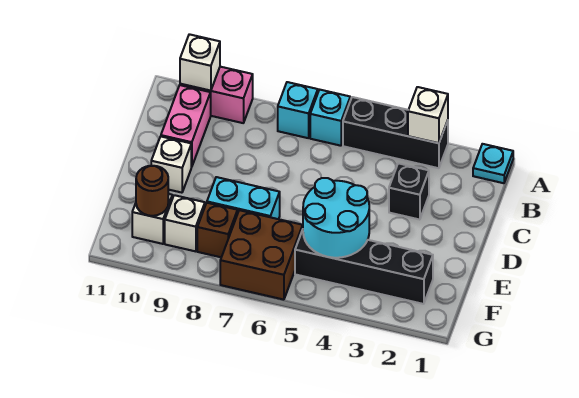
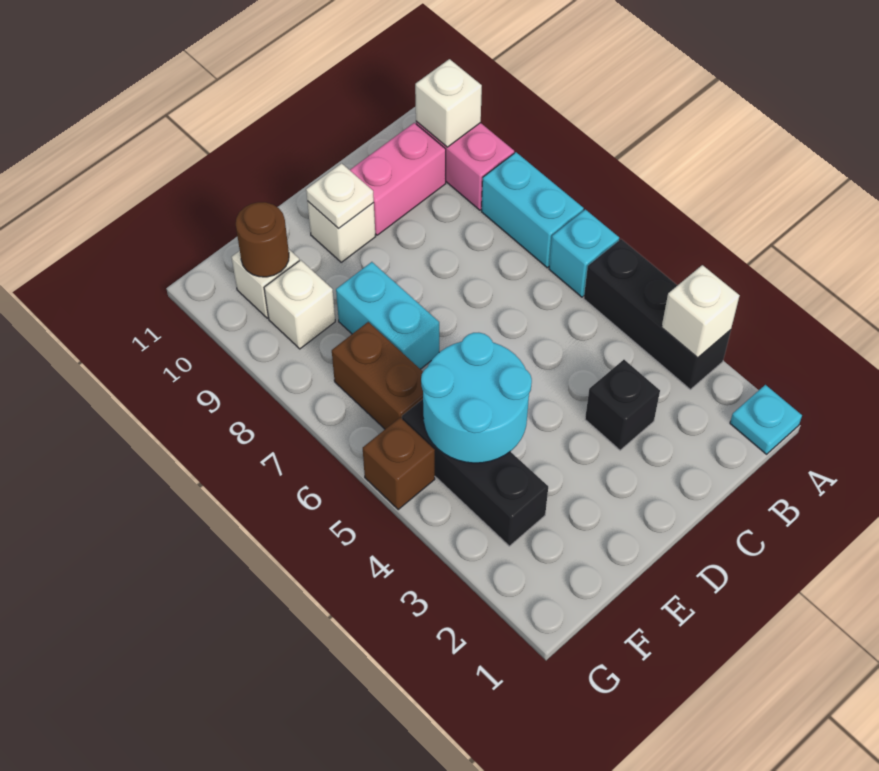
cyan 1x1 brick [278,82,318,138] -> cyan 1x2 brick [482,152,584,268]
none -> white 1x1 plate [306,163,374,229]
black 1x4 brick [295,230,433,304] -> black 1x3 brick [402,399,548,546]
brown 2x2 brick [220,210,303,300] -> brown 1x2 brick [332,322,423,429]
brown 1x1 brick [197,203,238,257] -> brown 1x1 brick moved to [363,418,435,509]

